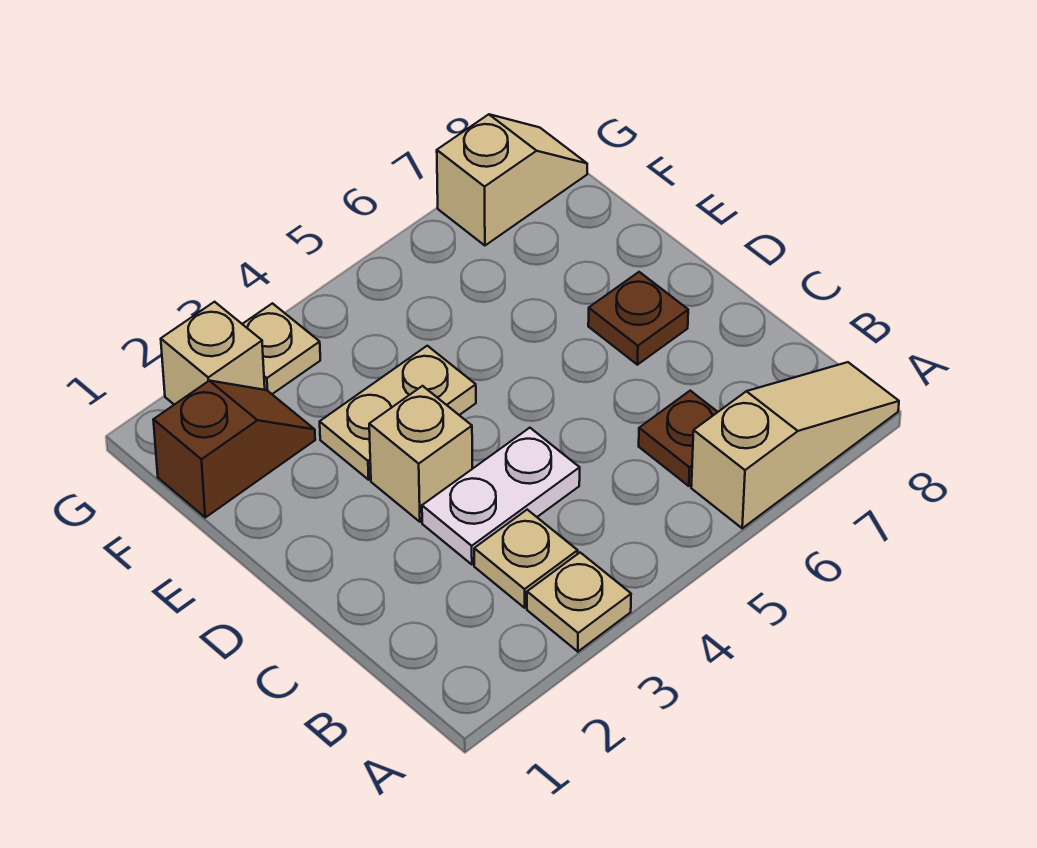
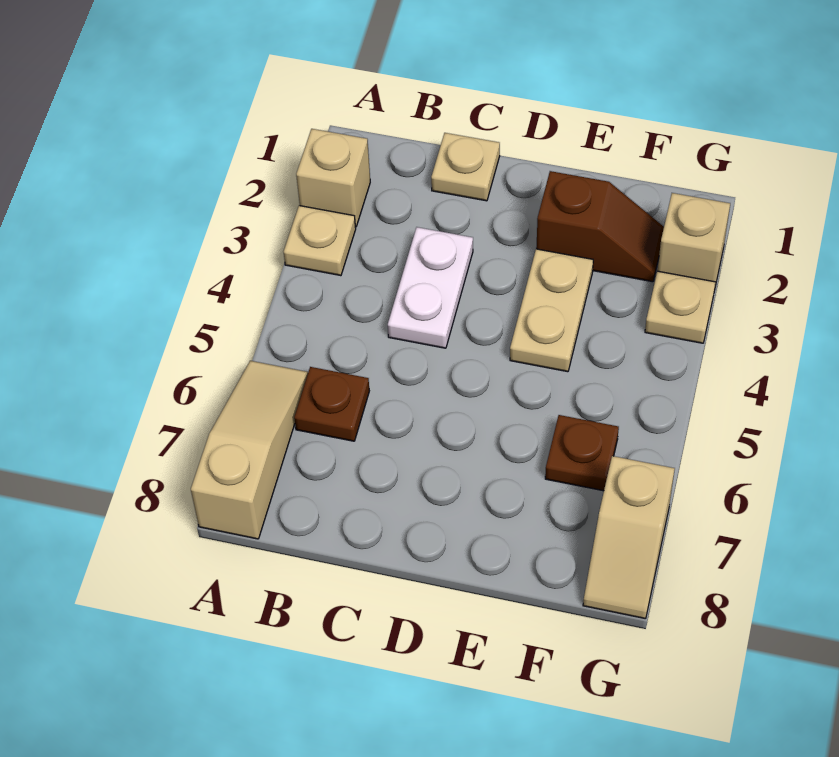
tan 1x3 slope [691,362,899,528] -> tan 1x3 slope turned to [191,361,308,539]
tan 1x1 plate [474,510,578,608] -> tan 1x1 plate moved to [431,133,500,201]
tan 1x1 brick [369,386,472,522] -> tan 1x1 brick moved to [296,129,370,227]
brown 1x1 plate [588,272,688,365] -> brown 1x1 plate moved to [545,415,619,491]
brown 1x2 slope [153,381,315,517] -> brown 1x2 slope turned to [536,171,664,282]

